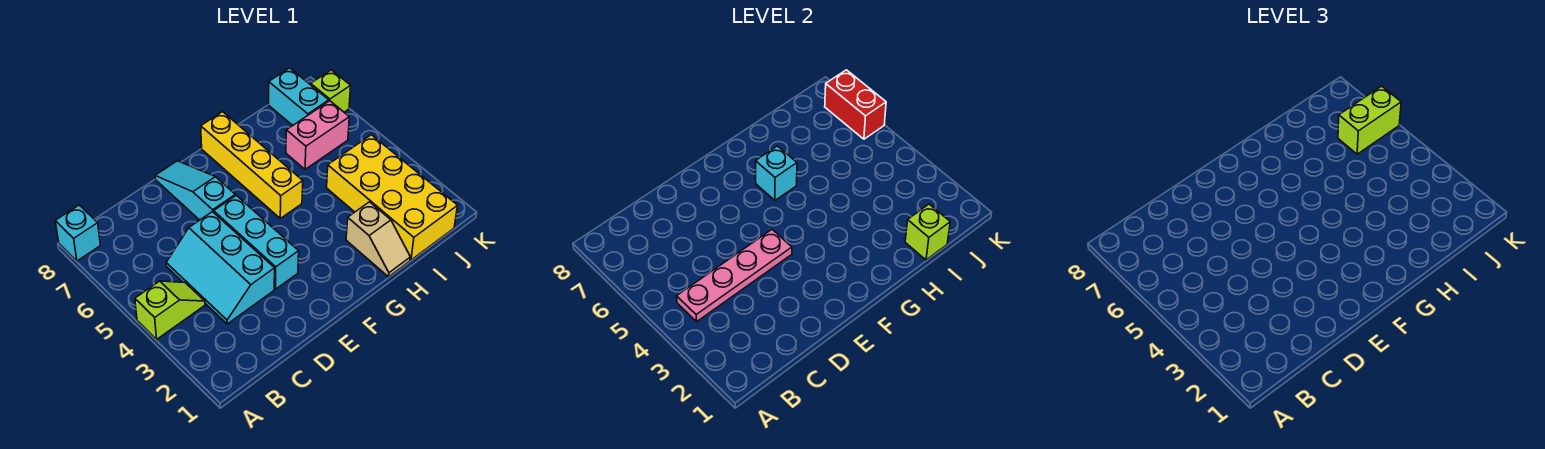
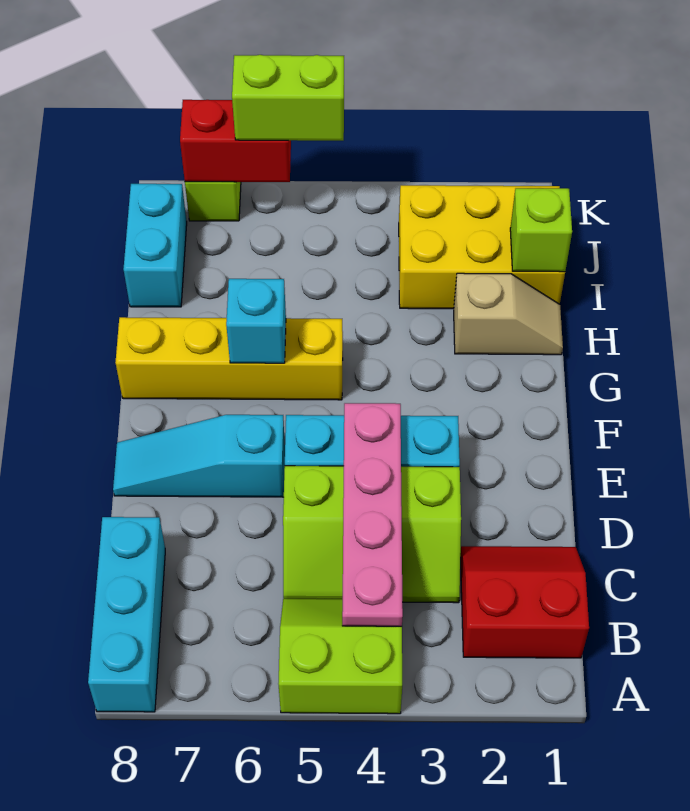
lime 1x2 slope [135,281,205,339] -> lime 2x2 slope [278,598,402,714]
cyan 1x1 brick [55,205,100,261] -> cyan 1x3 brick [88,517,165,712]
none -> red 2x2 slope [460,546,589,658]
cyan 2x3 slope [166,212,275,324] -> lime 2x3 slope [283,466,461,603]
yellow 2x4 brick [327,135,458,260] -> yellow 2x3 brick [399,185,565,309]
pink 1x2 brick [286,101,349,169] -> none
lime 1x2 brick [1338,86,1401,154] -> lime 1x2 brick turned to [232,55,344,141]
cyan 1x2 brick [269,68,329,125] -> cyan 1x2 brick turned to [123,184,187,307]

